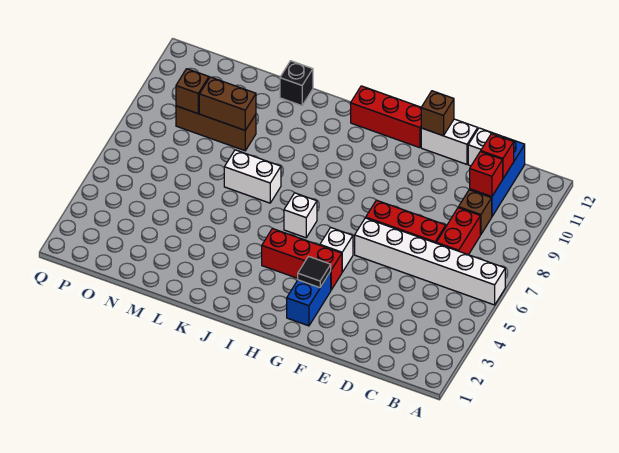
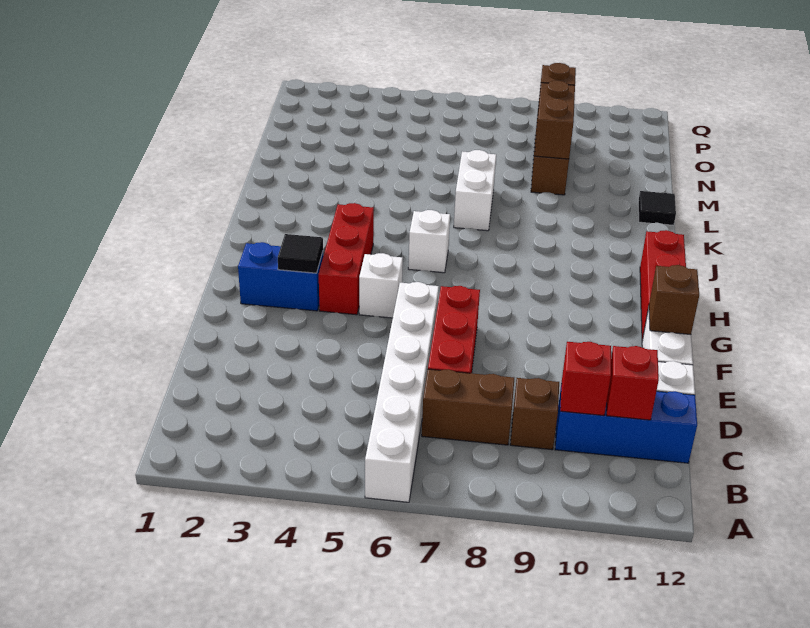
red 1x2 brick [436,208,480,255] -> brown 1x2 brick [422,369,514,445]
black 1x1 brick [280,61,313,106] -> black 1x1 tile [638,191,676,225]

